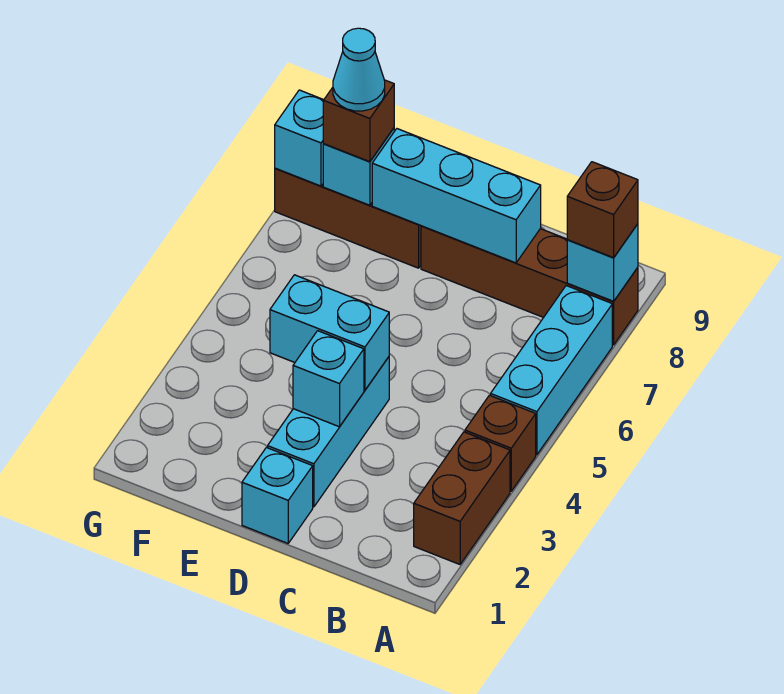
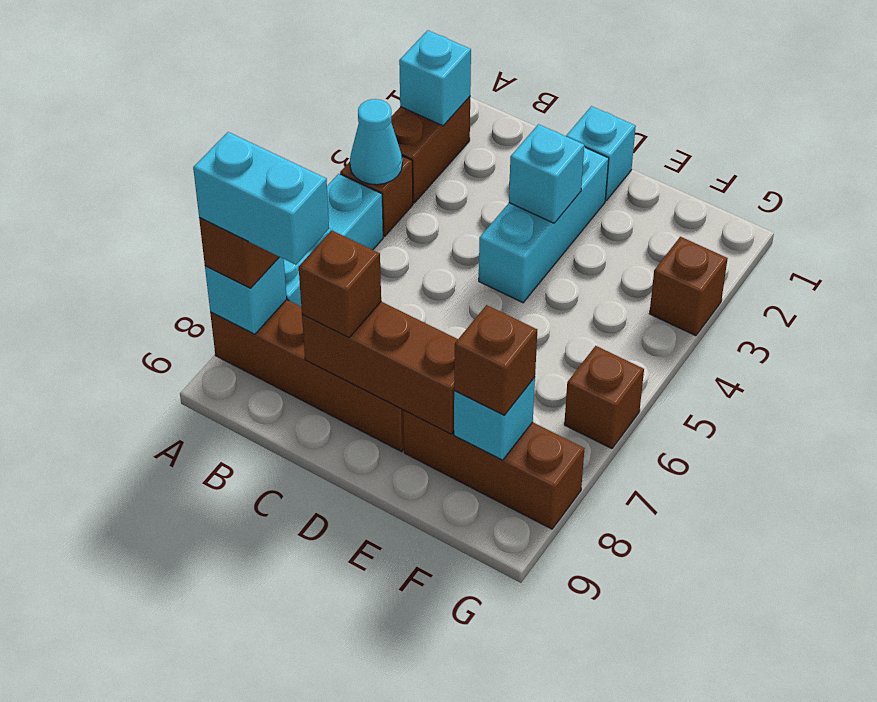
cyan 1x3 brick [372,129,541,263] -> brown 1x3 brick [302,302,458,434]
none -> brown 1x1 brick [299,230,381,337]
cyan 1x2 brick [270,275,389,390] -> cyan 1x2 brick moved to [193,132,329,265]
cyan 1x1 cone [333,28,385,111] -> cyan 1x1 cone moved to [350,99,402,185]
none -> brown 1x1 brick [649,237,728,336]
none -> brown 1x1 brick [564,346,644,449]
cyan 1x1 brick [275,90,323,186] -> cyan 1x1 brick moved to [399,30,471,126]

